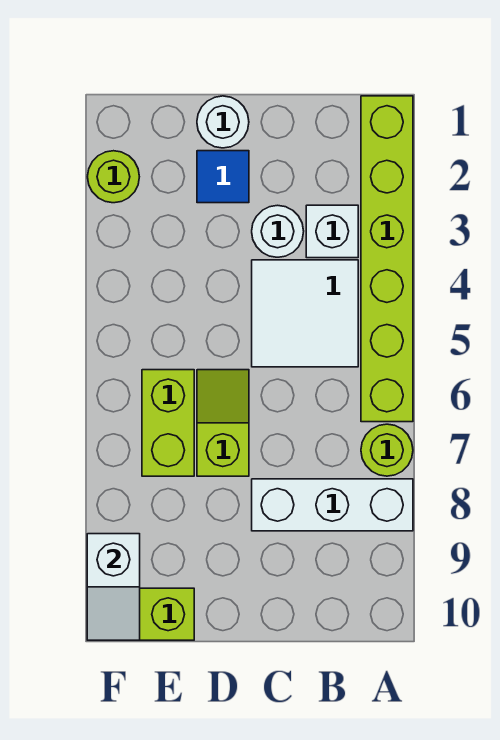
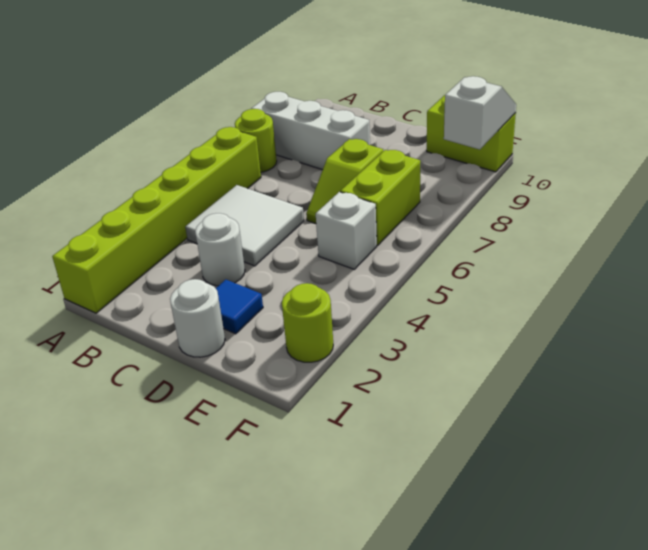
white 1x1 brick [306,205,358,258] -> white 1x1 brick moved to [316,192,377,269]

